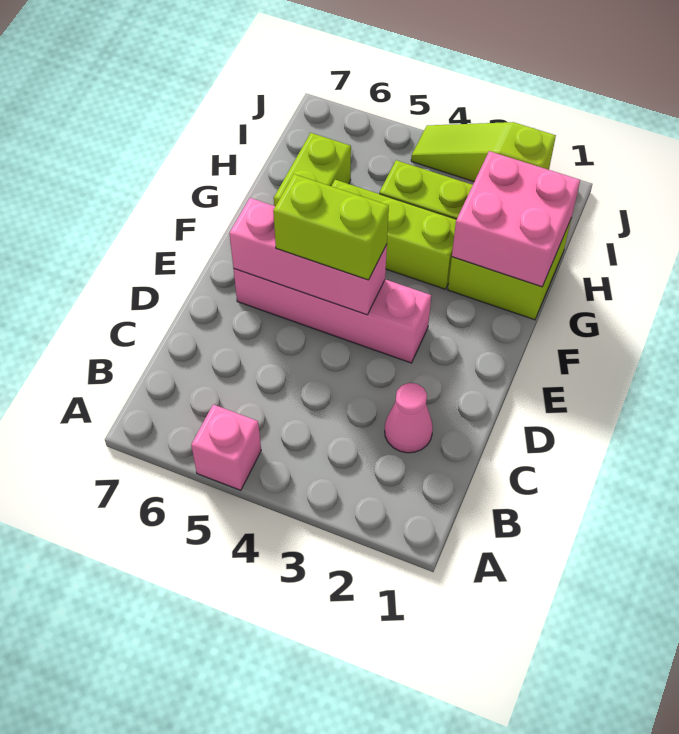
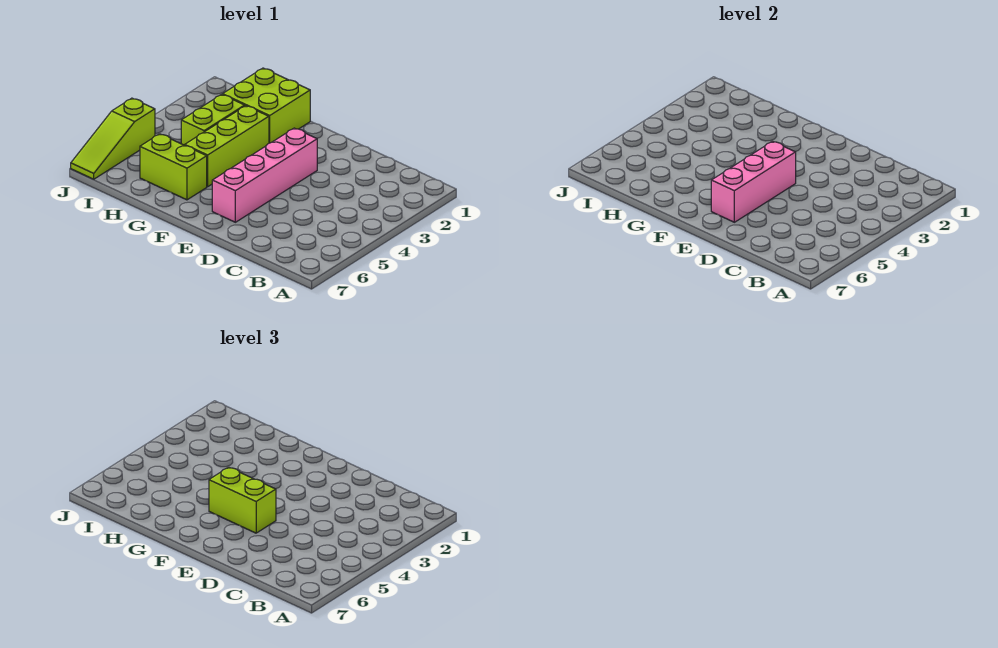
pink 1x1 brick [191,404,261,490] -> none
pink 1x1 cone [385,383,433,453] -> none
lime 1x2 brick [273,174,389,280] -> lime 1x2 brick turned to [209,467,276,533]
pink 2x2 brick [452,151,580,287] -> none
lime 1x3 slope [411,122,556,182] -> lime 1x3 slope moved to [71,98,155,179]

